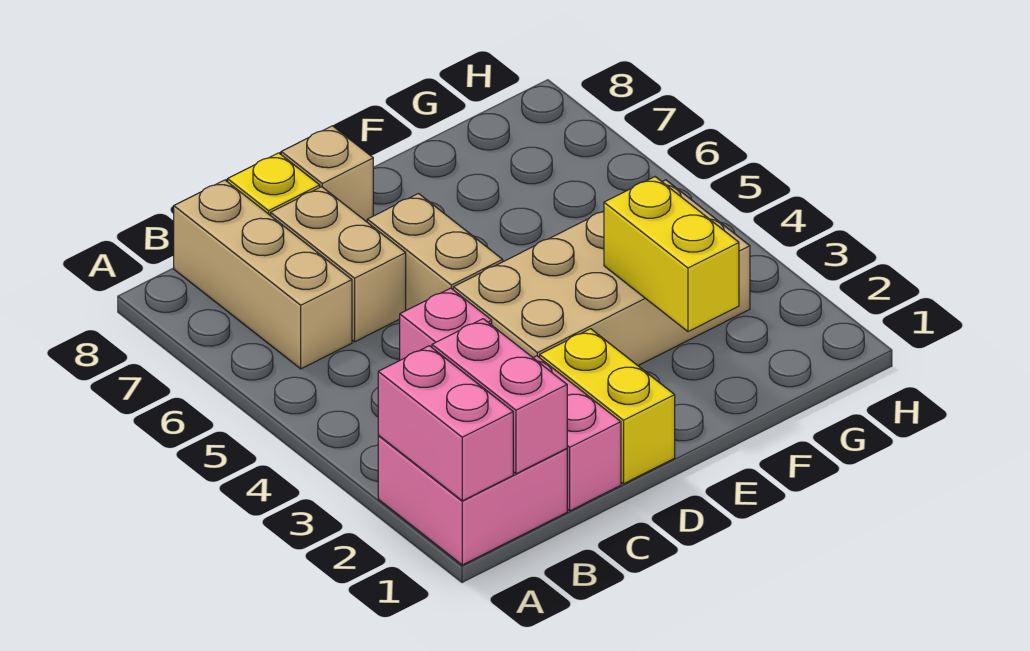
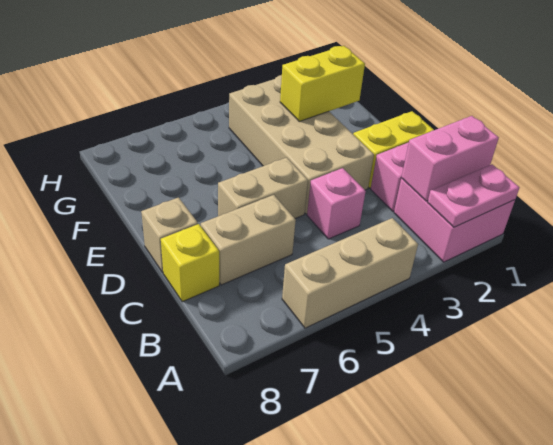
pink 1x2 brick [378,346,513,501] -> pink 1x2 plate [427,164,519,227]
tan 1x3 brick [174,180,352,369] -> tan 1x3 brick moved to [282,218,418,328]

